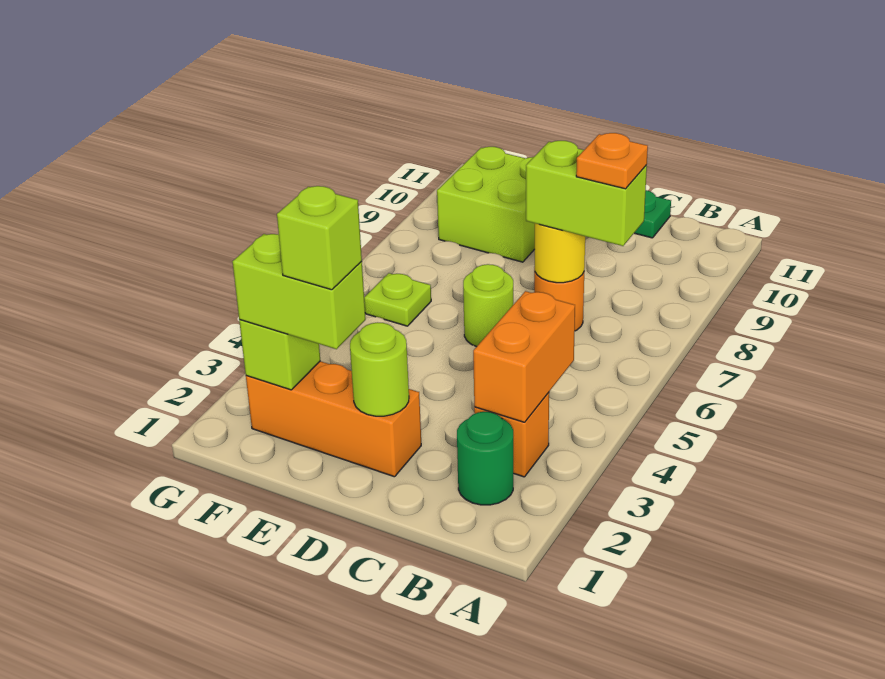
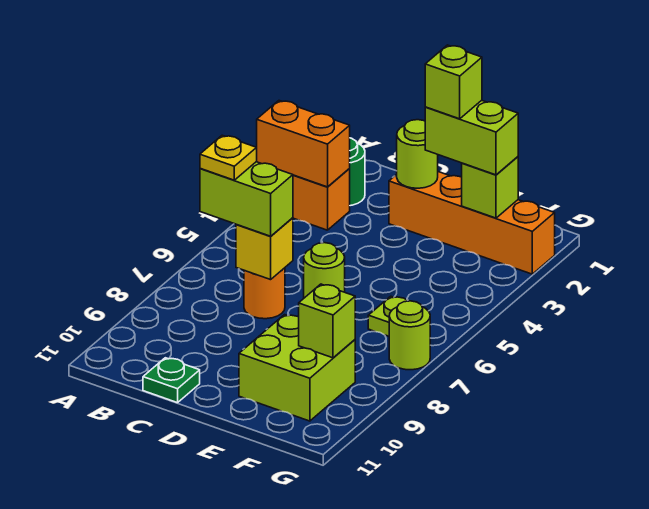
orange 1x2 brick [473,291,575,422] -> orange 1x2 brick turned to [256,101,350,187]
orange 1x1 plate [576,133,648,189] -> yellow 1x1 plate [200,135,257,180]
yellow 1x1 round brick [534,223,585,283] -> yellow 1x1 brick [236,218,293,280]
orange 1x3 brick [246,361,421,477] -> orange 1x4 brick [389,172,555,274]
none -> lime 1x1 brick [299,284,355,358]
none -> lime 1x1 round brick [389,301,430,370]

